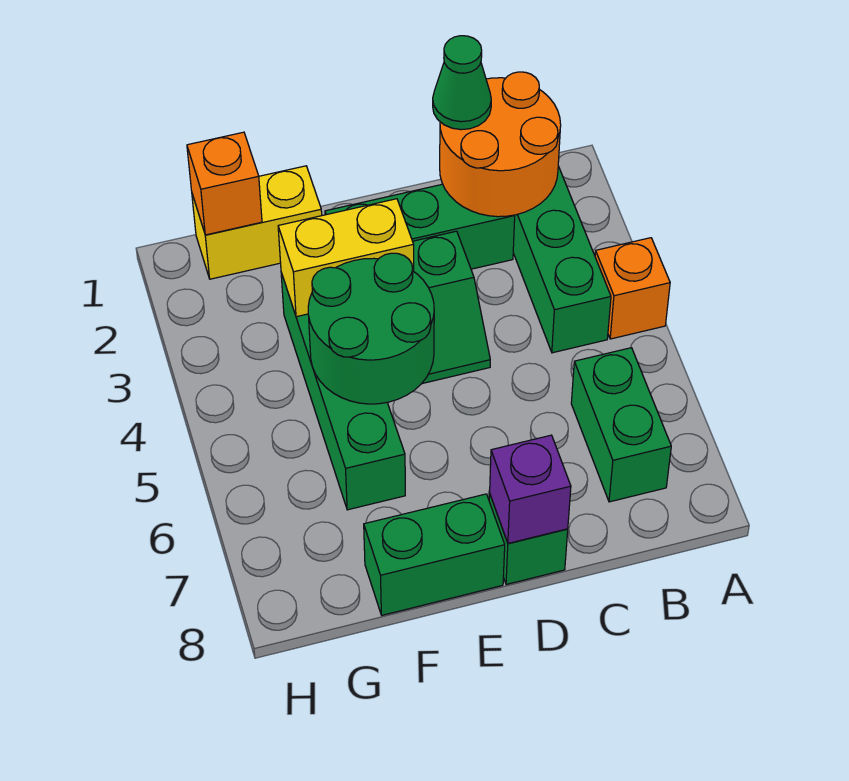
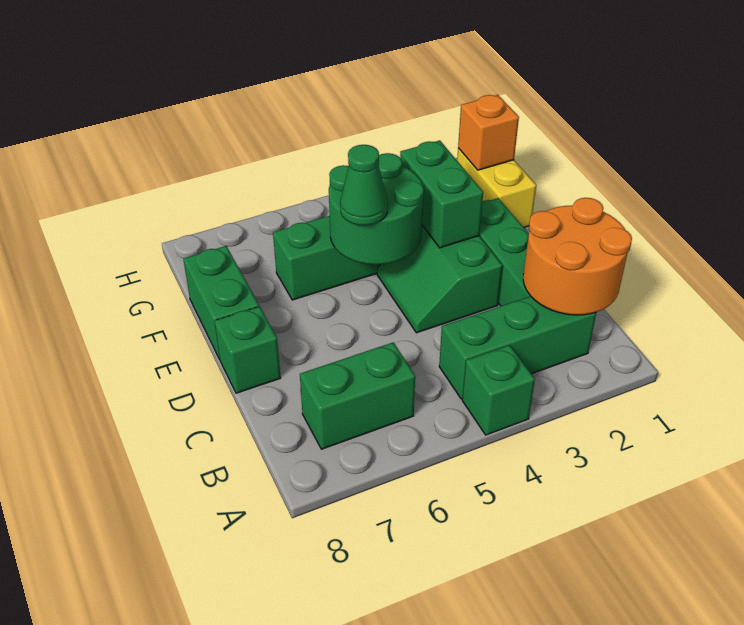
orange 1x1 brick [595,238,670,339] -> green 1x1 brick [462,345,535,435]
green 1x1 cone [433,36,491,130] -> green 1x1 cone moved to [340,145,388,225]
purple 1x1 brick [490,435,571,543] -> none
yellow 1x2 brick [278,199,414,317] -> green 1x2 brick [400,140,483,248]

